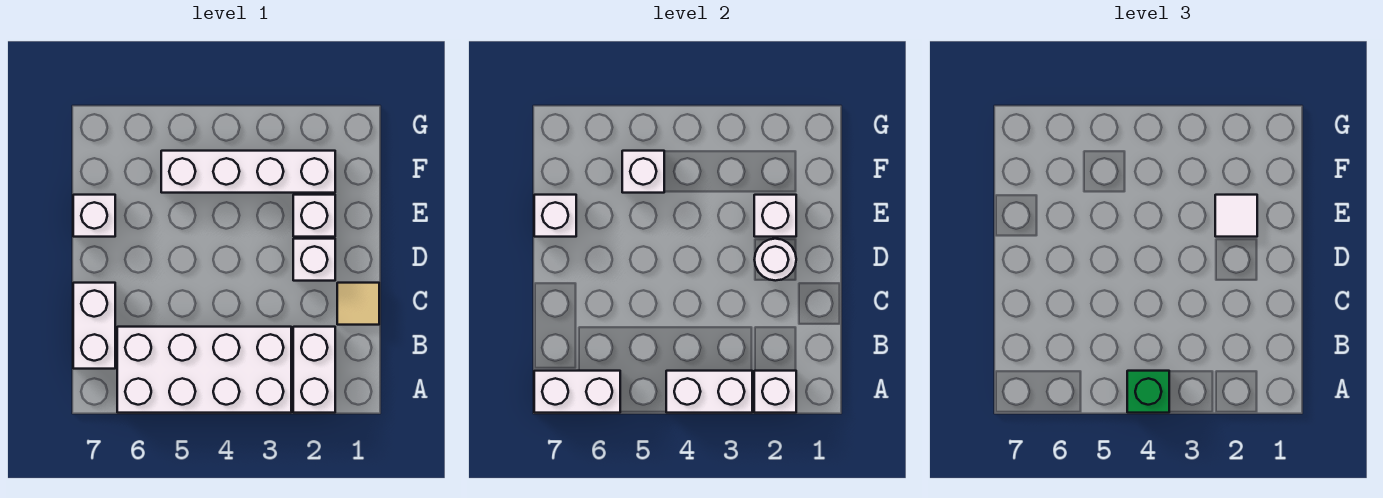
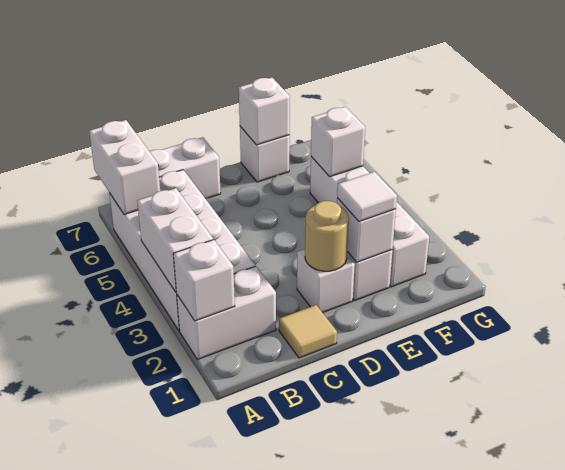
green 1x1 brick [1127,371,1169,413] -> none
white 1x1 round brick [754,239,796,281] -> tan 1x1 round brick [305,201,349,271]

